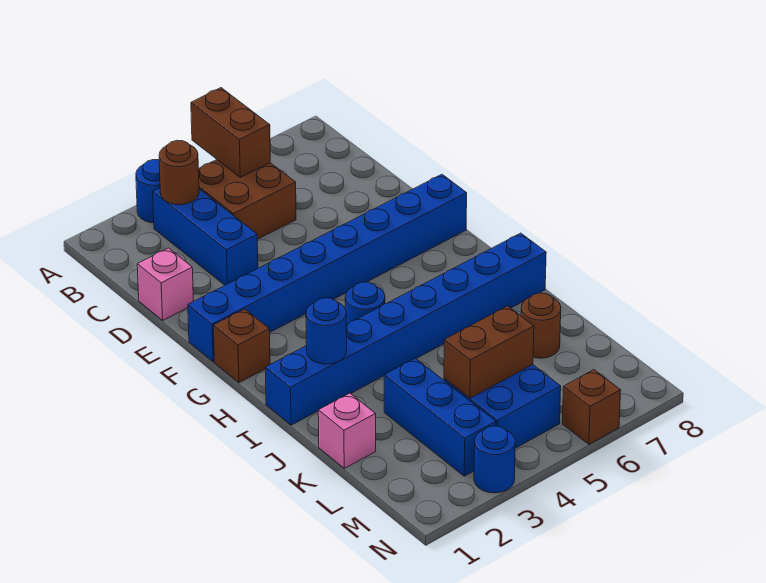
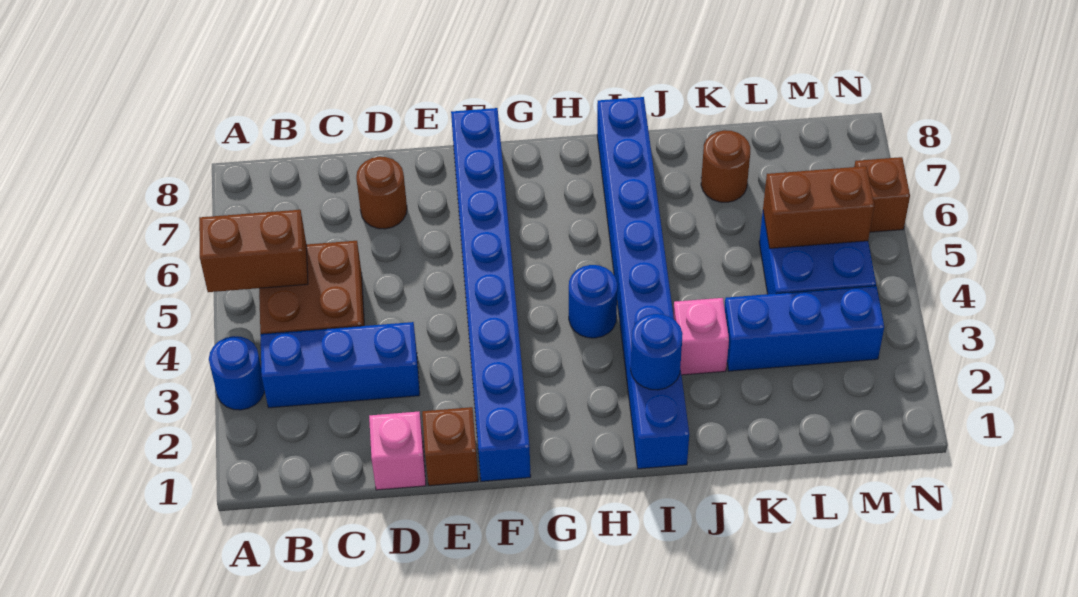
brown 1x1 round brick [159,141,199,205] -> brown 1x1 round brick moved to [356,157,407,229]
brown 1x1 brick [213,309,270,383] -> brown 1x1 brick moved to [422,407,478,486]
pink 1x1 brick [318,393,376,468] -> pink 1x1 brick moved to [673,298,729,375]
brown 1x2 brick [444,306,534,398] -> brown 1x2 brick turned to [763,166,874,249]
blue 1x1 round brick [474,426,515,493] -> none

